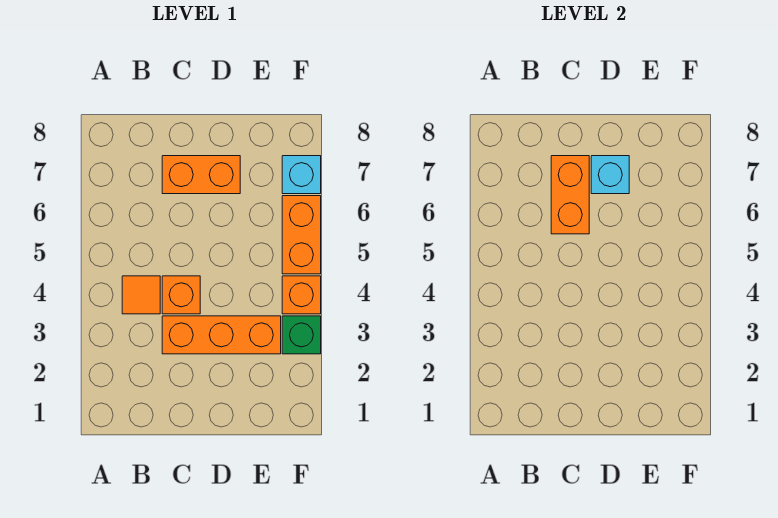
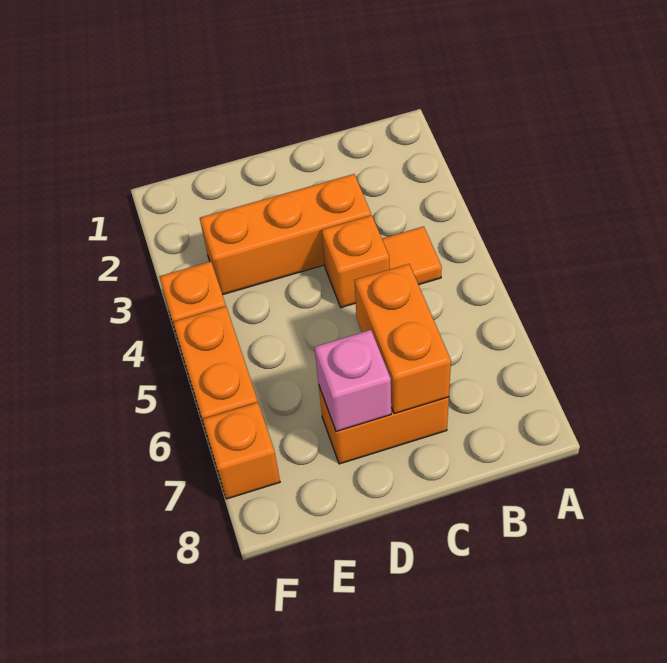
cyan 1x1 brick [591,156,629,194] -> pink 1x1 brick [314,330,391,432]
green 1x1 brick [282,316,321,354] -> none
cyan 1x1 brick [282,156,321,194] -> orange 1x1 brick [203,402,280,499]

